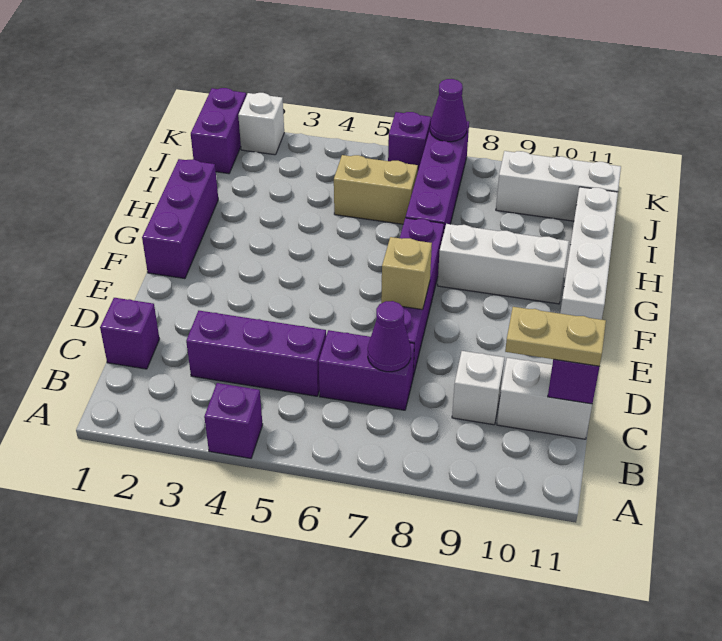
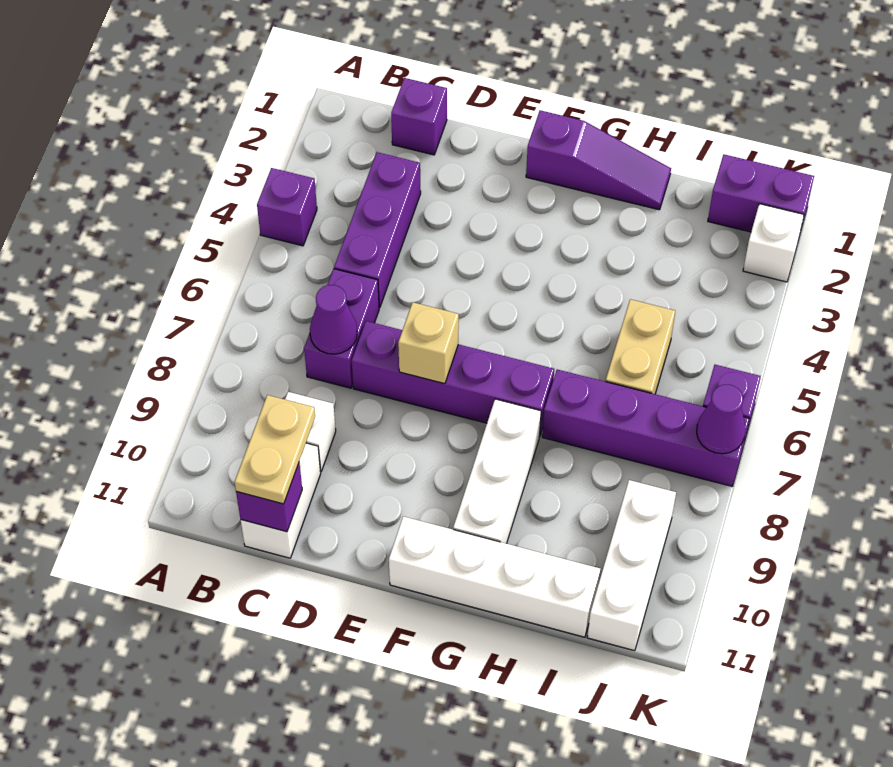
purple 1x3 brick [142,159,218,279] -> purple 1x3 slope [526,110,671,210]

